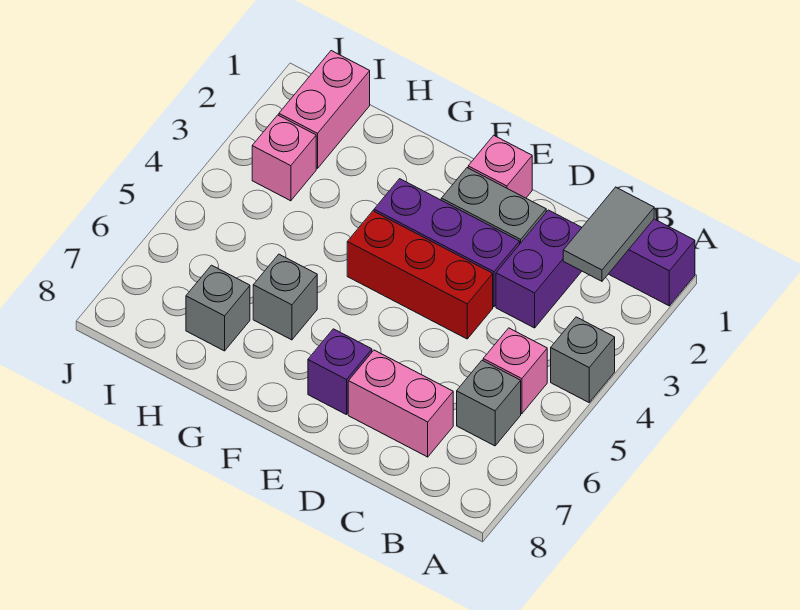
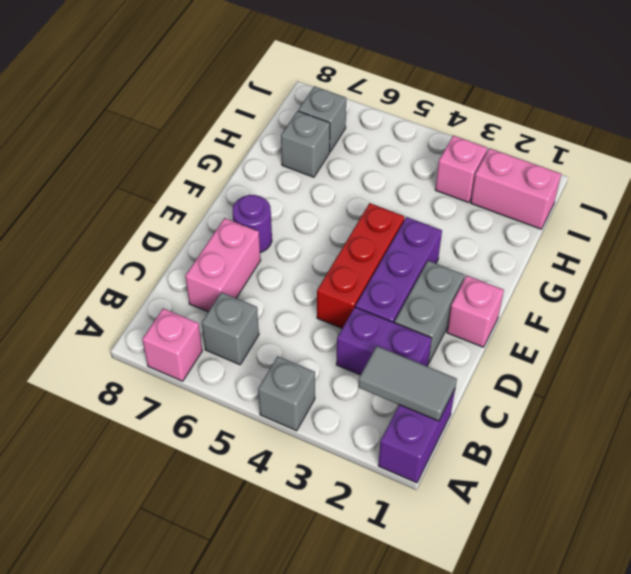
pink 1x1 brick [483,328,547,414] -> pink 1x1 brick moved to [142,308,202,381]
purple 1x1 brick [308,329,372,415] -> purple 1x1 round brick [232,195,272,253]
grey 1x1 brick [253,254,317,340] -> grey 1x1 brick moved to [298,86,346,152]

